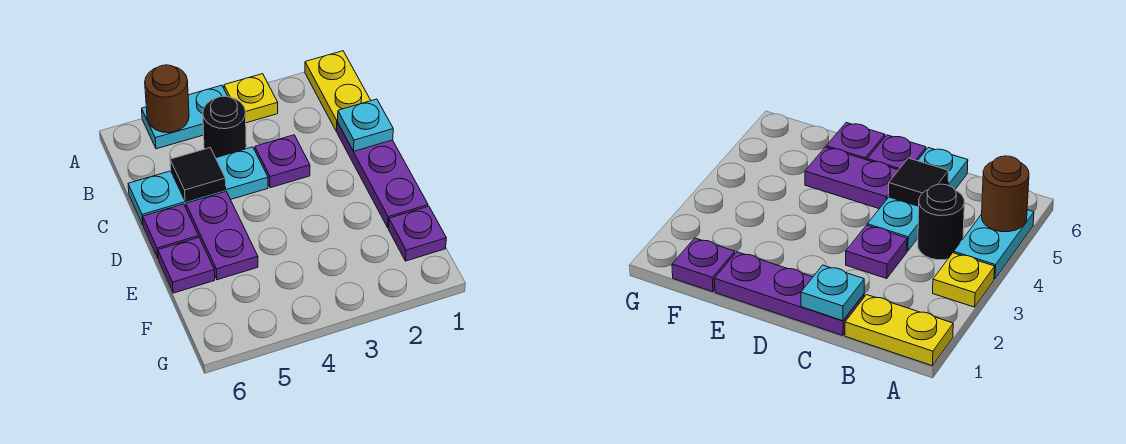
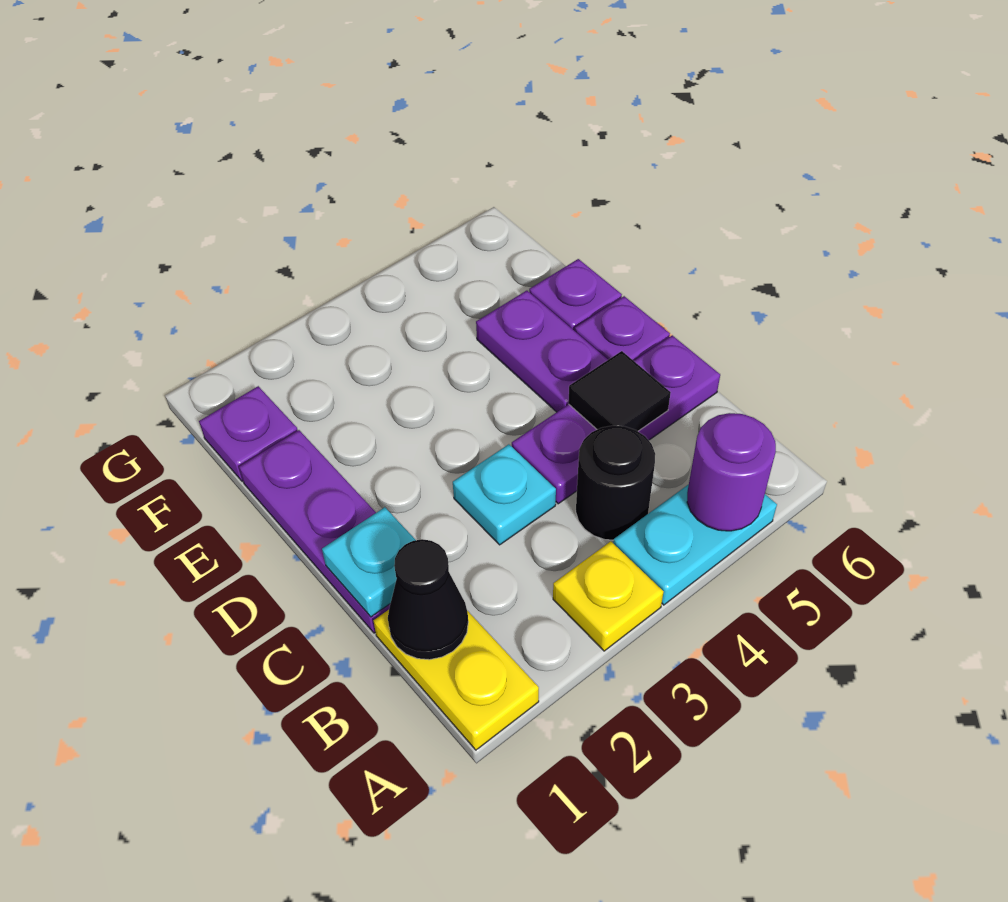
brown 1x1 round brick [145,65,189,133] -> purple 1x1 round brick [687,413,776,531]
none -> black 1x1 cone [388,539,468,660]
purple 1x1 plate [255,135,310,188] -> cyan 1x1 plate [453,444,556,545]
cyan 1x3 plate [128,147,268,225] -> purple 1x3 plate [512,335,720,504]

